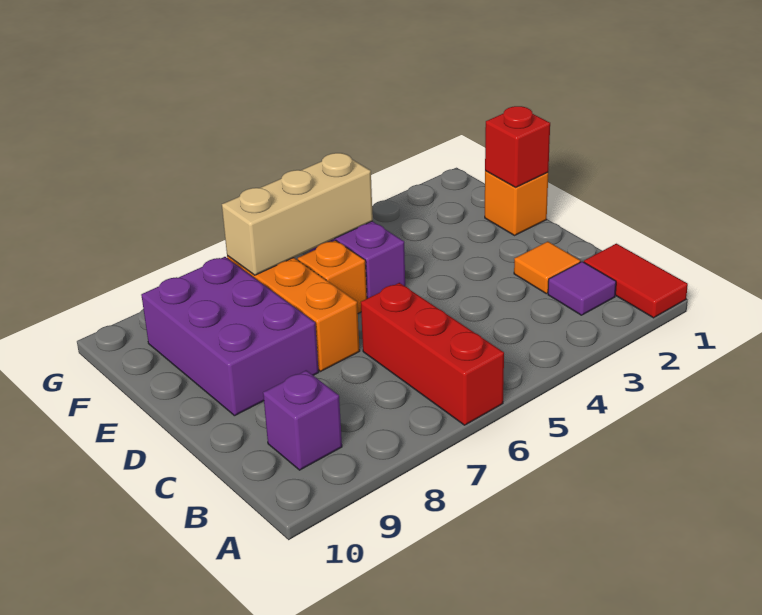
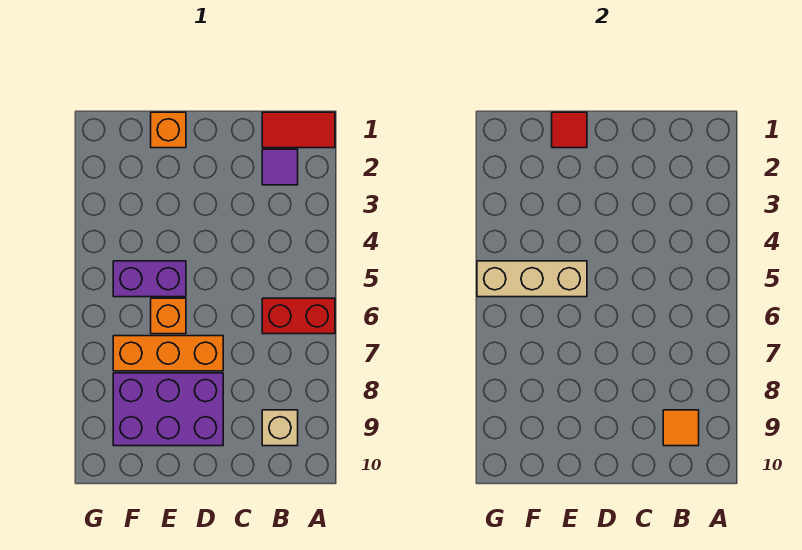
red 1x3 brick [361,283,504,425] -> red 1x2 brick [262,298,335,334]
purple 1x1 brick [263,370,342,470] -> tan 1x1 brick [262,410,298,446]
orange 1x1 tile [514,242,580,294] -> orange 1x1 tile moved to [663,410,699,446]
red 1x1 brick [485,106,550,187] -> red 1x1 tile [552,112,587,148]
tan 1x3 brick [222,153,373,275] -> tan 1x3 brick turned to [477,261,587,297]

